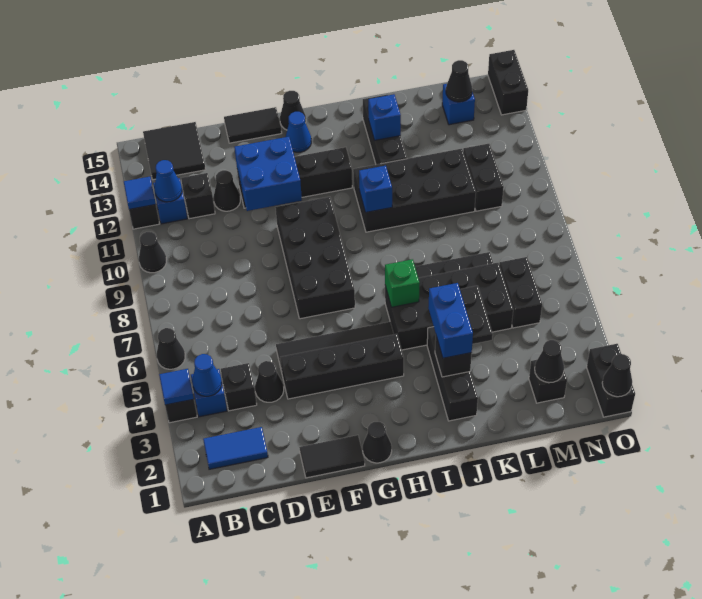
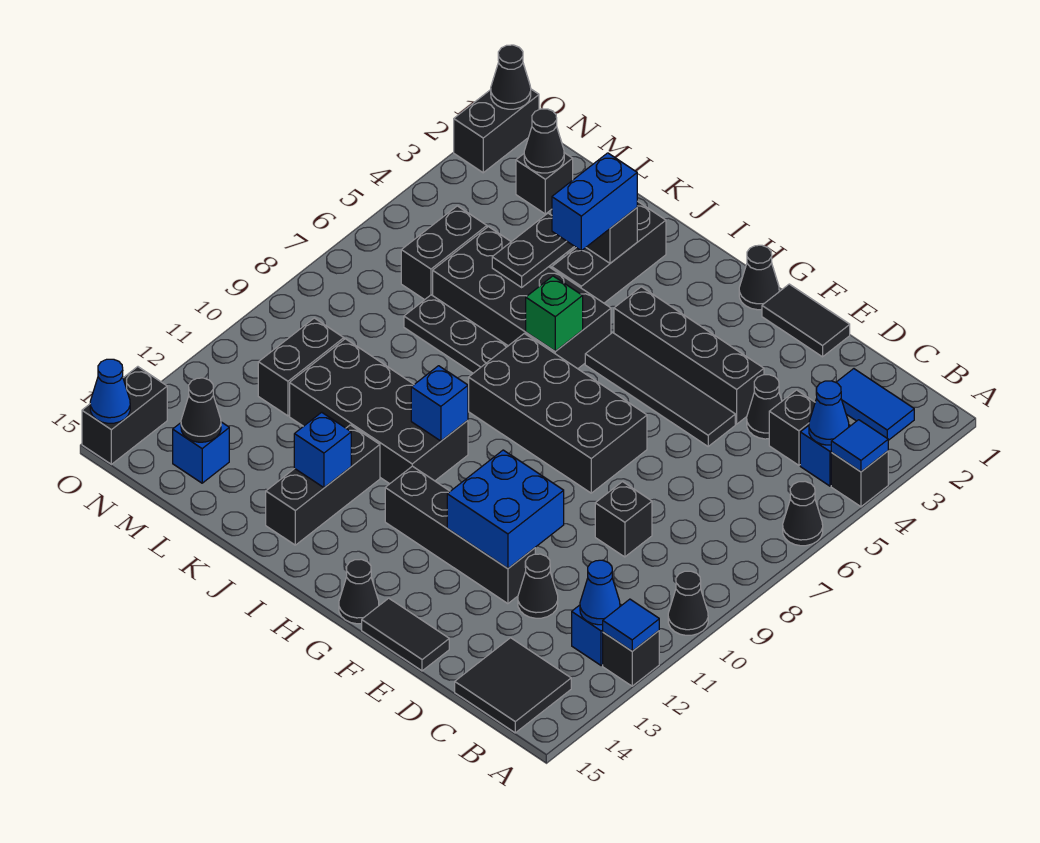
black 1x1 brick [181,173,215,219] -> black 1x1 brick moved to [595,482,652,557]
black 2x4 brick [275,197,355,319] -> black 2x4 brick turned to [469,333,647,493]
blue 1x1 cone [286,112,311,152] -> blue 1x1 cone moved to [90,359,130,423]

